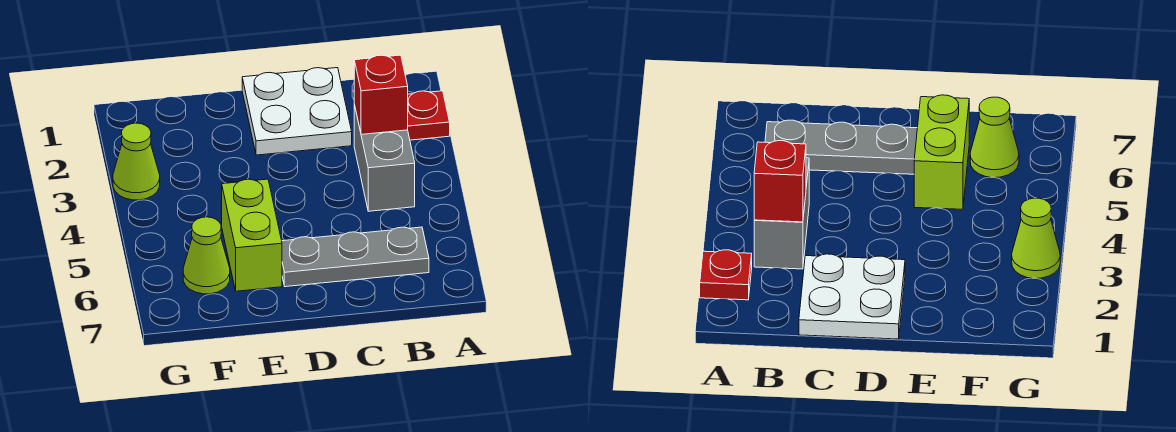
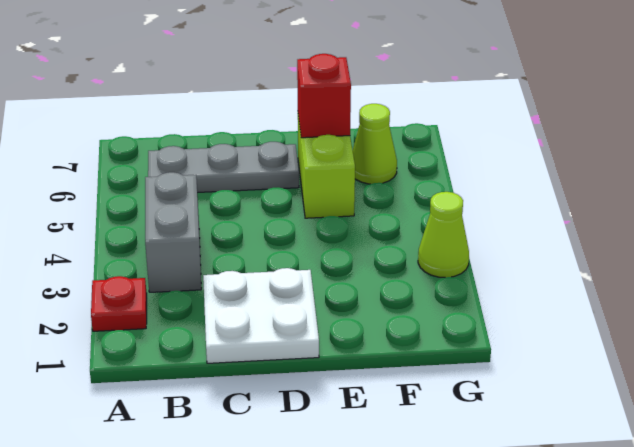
red 1x1 brick [354,55,408,134] -> red 1x1 brick moved to [297,54,351,138]

